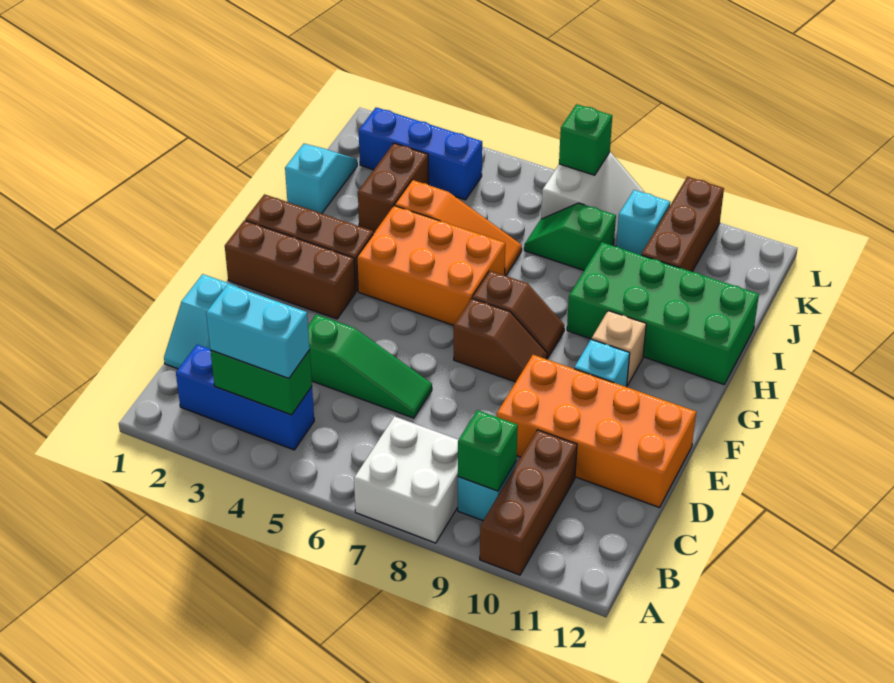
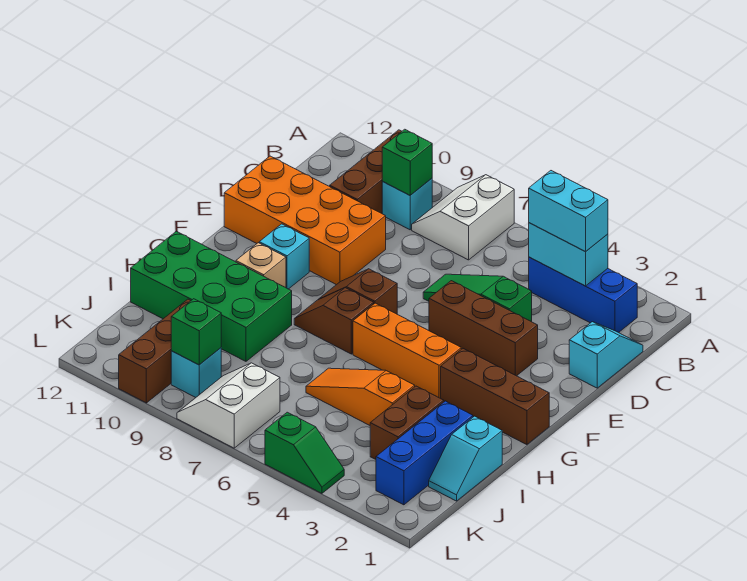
white 2x2 brick [354,416,458,543] -> white 2x2 slope [412,175,514,260]
green 1x2 brick [211,350,312,415] -> cyan 1x2 brick [529,223,608,286]
brown 1x3 brick [225,220,356,319] -> brown 1x3 brick moved to [429,281,538,376]
orange 2x3 brick [357,206,505,326] -> orange 1x3 brick [353,303,461,398]
green 1x2 slope [524,203,616,270] -> green 1x2 slope moved to [265,412,344,493]
blue 1x3 brick [359,107,482,200] -> blue 1x3 brick turned to [376,401,473,505]
green 1x1 brick [559,104,612,175] -> green 1x1 brick moved to [171,299,221,365]

